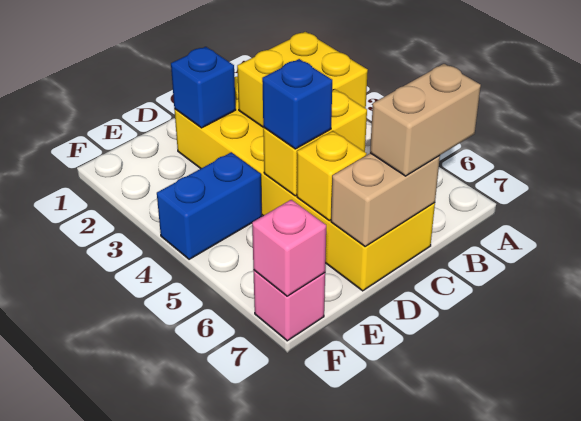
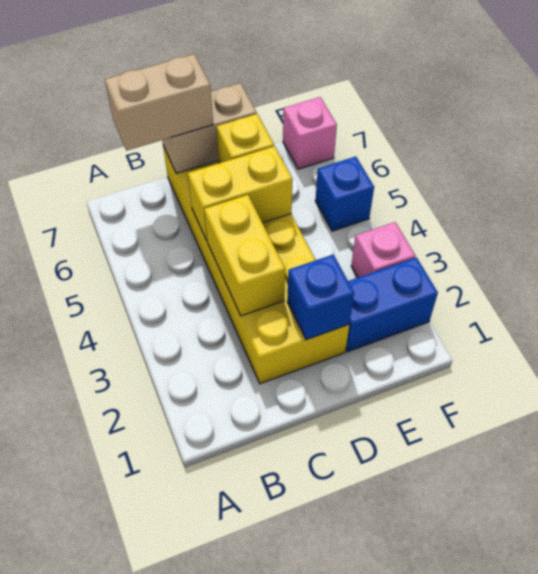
yellow 2x2 brick [237,32,368,127] -> yellow 1x2 brick [204,195,285,316]
blue 1x1 brick [262,59,332,149] -> blue 1x1 brick moved to [315,157,374,231]
blue 1x2 brick [157,152,262,259] -> blue 1x2 brick moved to [346,257,438,352]
pink 1x1 brick [252,200,326,296] -> pink 1x1 brick moved to [351,222,415,278]

